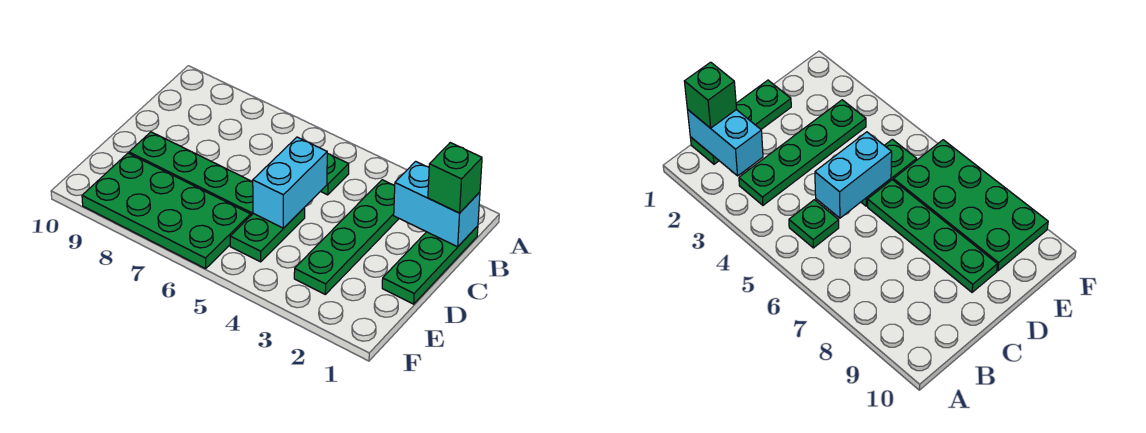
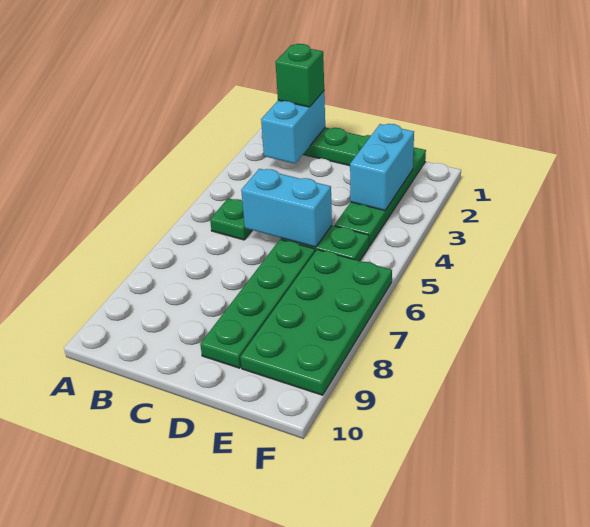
green 1x4 plate [294,180,399,294] -> green 1x4 plate turned to [335,147,426,246]
none -> cyan 1x2 brick [350,124,414,211]

